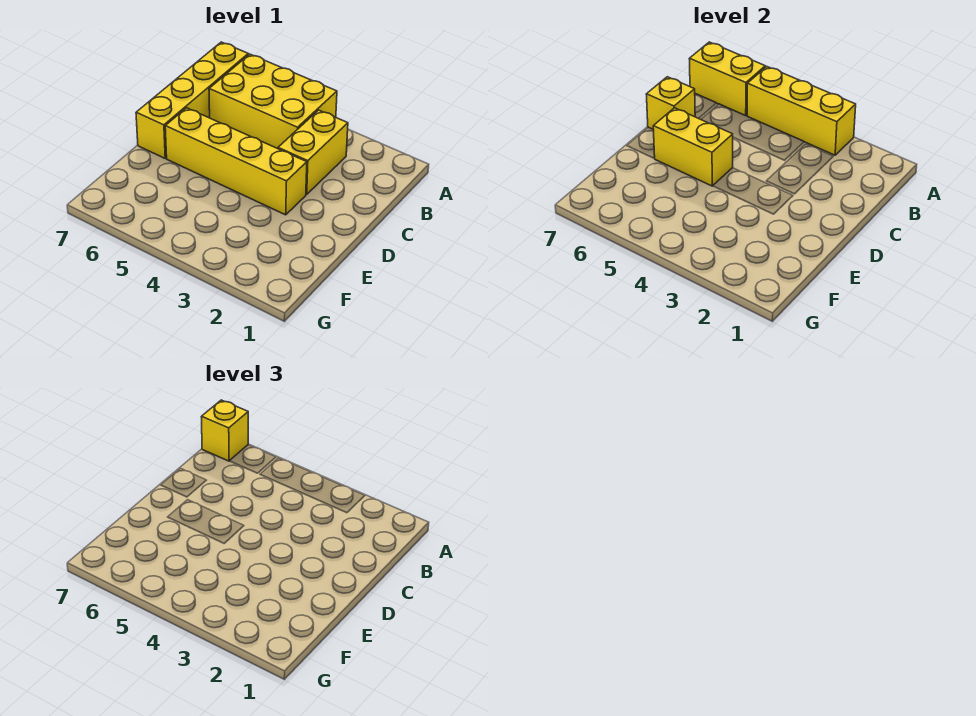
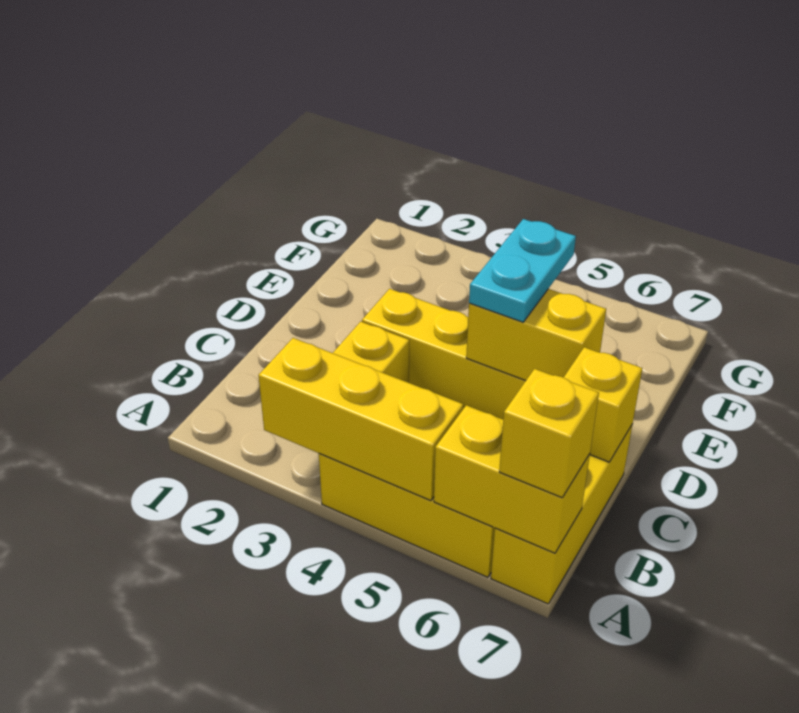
yellow 1x4 brick [136,42,248,158] -> yellow 1x3 brick [491,424,633,604]
none -> cyan 1x2 plate [469,219,576,322]

